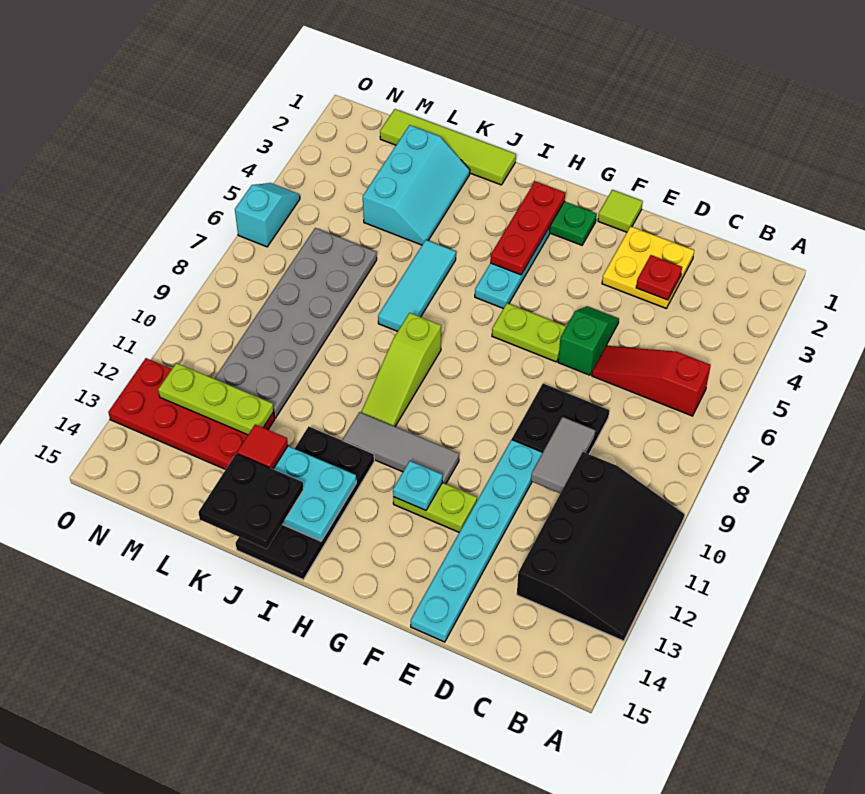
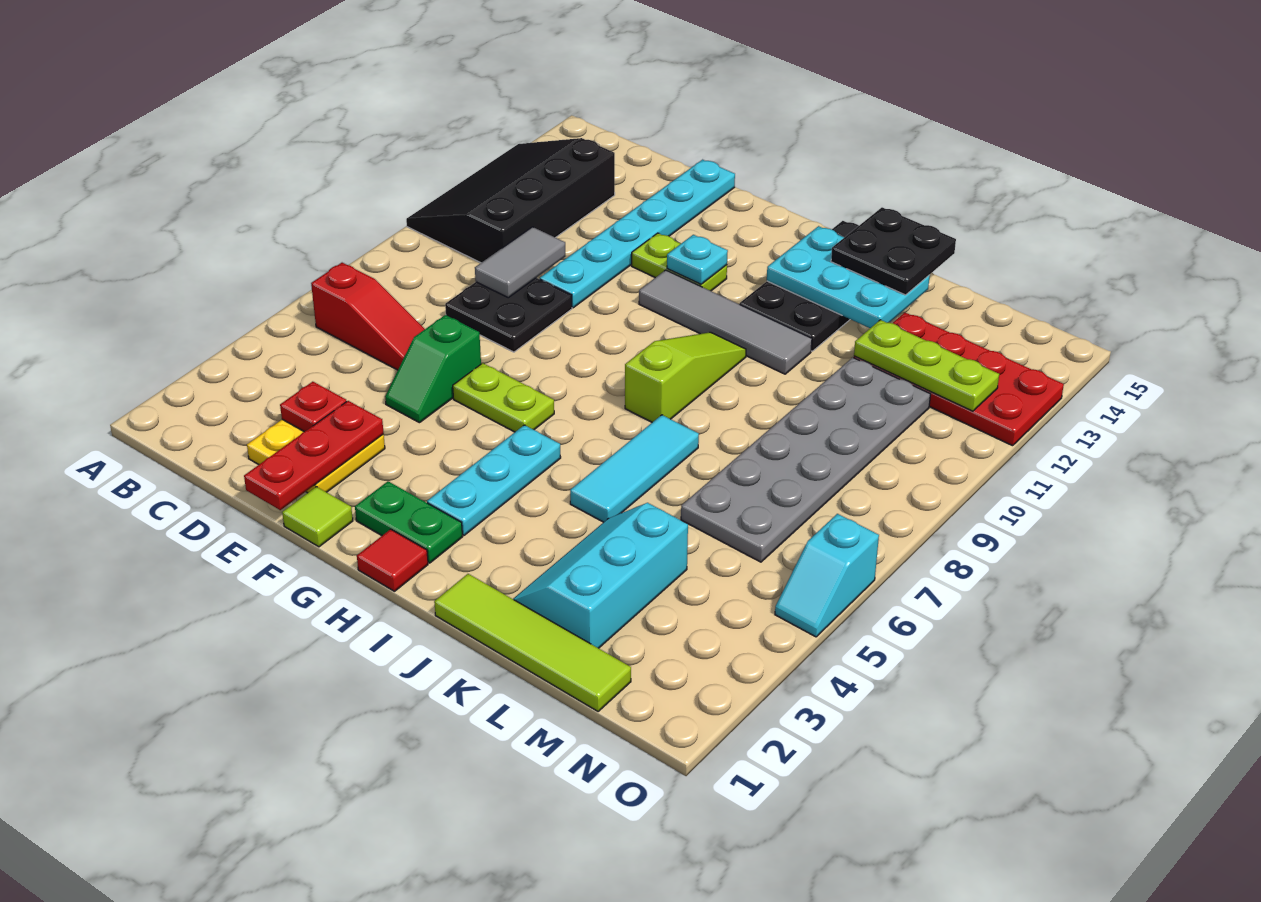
grey 1x3 tile [343,412,459,484] -> grey 1x4 tile [639,270,812,374]
red 1x3 plate [490,181,565,275] -> red 1x3 plate moved to [244,401,384,510]
red 1x1 tile [237,424,288,469] -> red 1x1 tile moved to [357,529,428,591]

